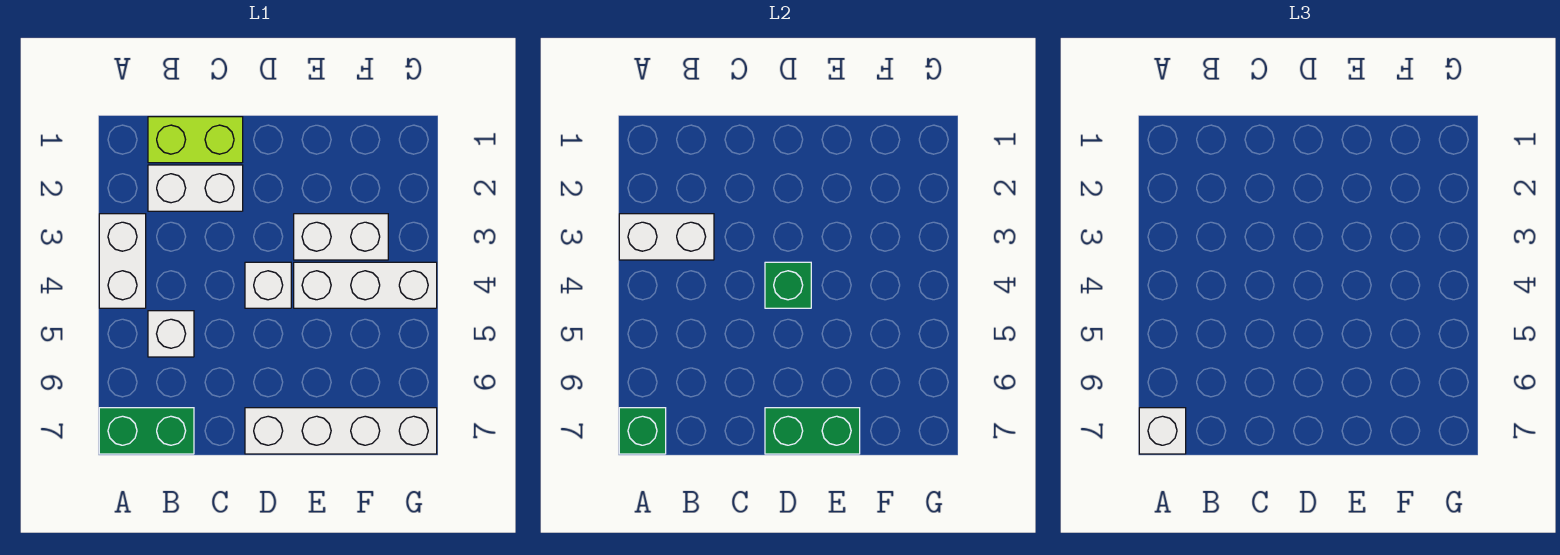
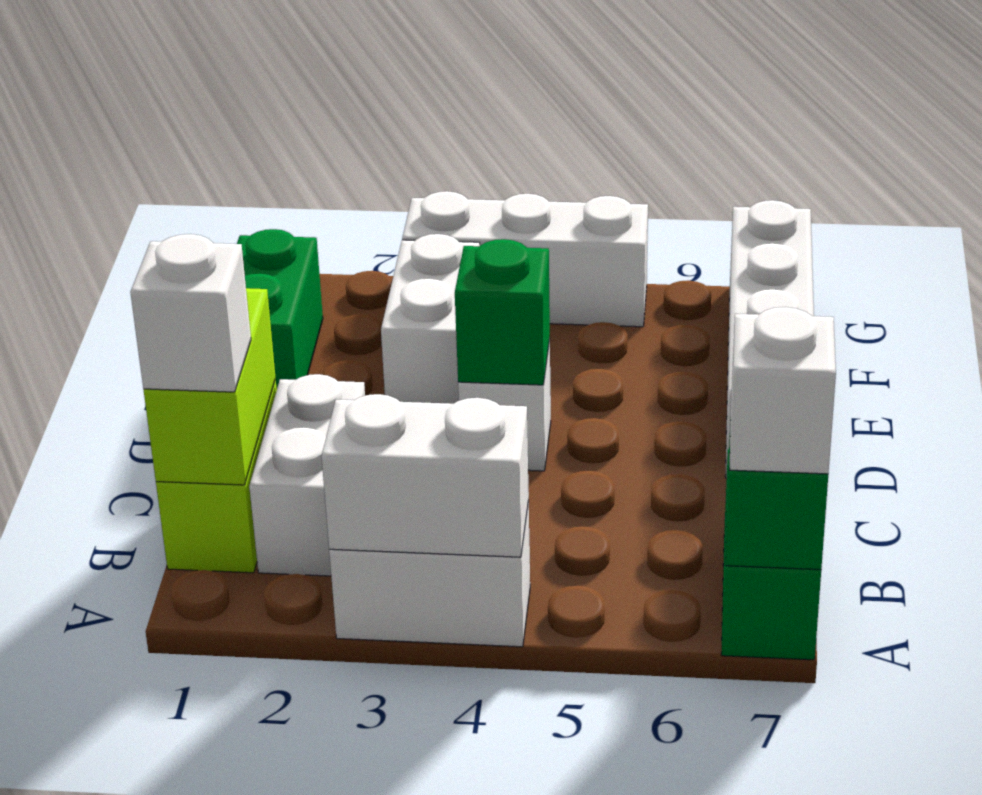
white 1x2 brick [619,214,714,260] -> white 1x2 brick turned to [322,394,529,557]
none -> lime 1x2 brick [144,288,276,485]
white 1x1 brick [148,311,194,357] -> white 1x1 brick moved to [130,234,251,392]
green 1x2 brick [765,408,860,454] -> green 1x2 brick moved to [237,229,323,388]
white 1x3 brick [294,262,437,308] -> white 1x3 brick turned to [402,191,648,327]

